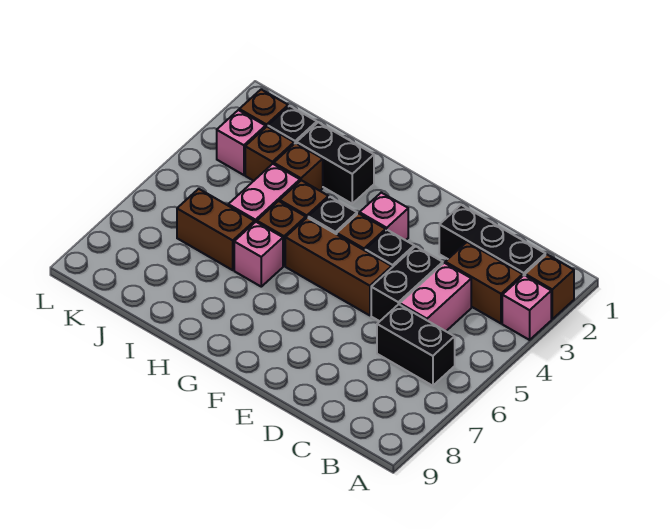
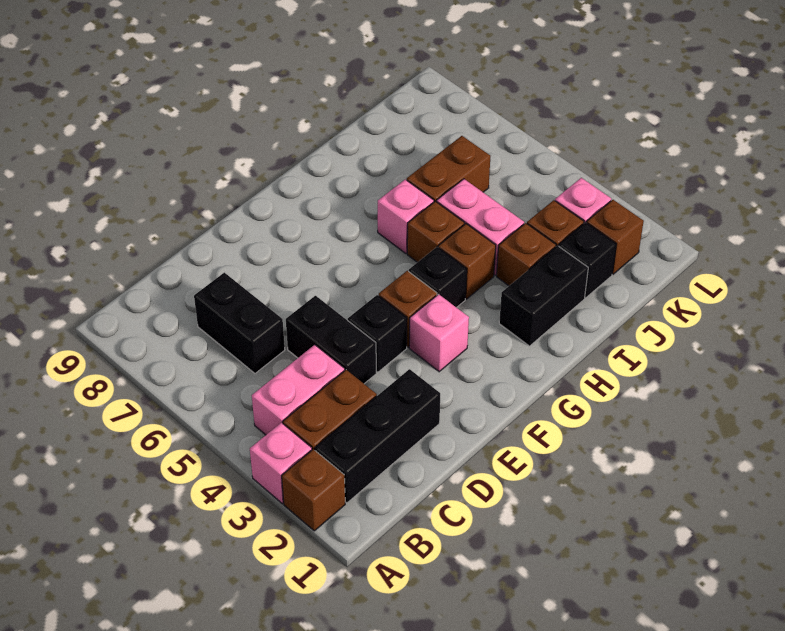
black 1x2 brick [377,304,455,386] -> black 1x2 brick turned to [194,272,285,373]
pink 1x2 brick [400,263,471,331] -> pink 1x2 brick turned to [252,345,345,435]
brown 1x3 brick [285,218,392,315] -> none

